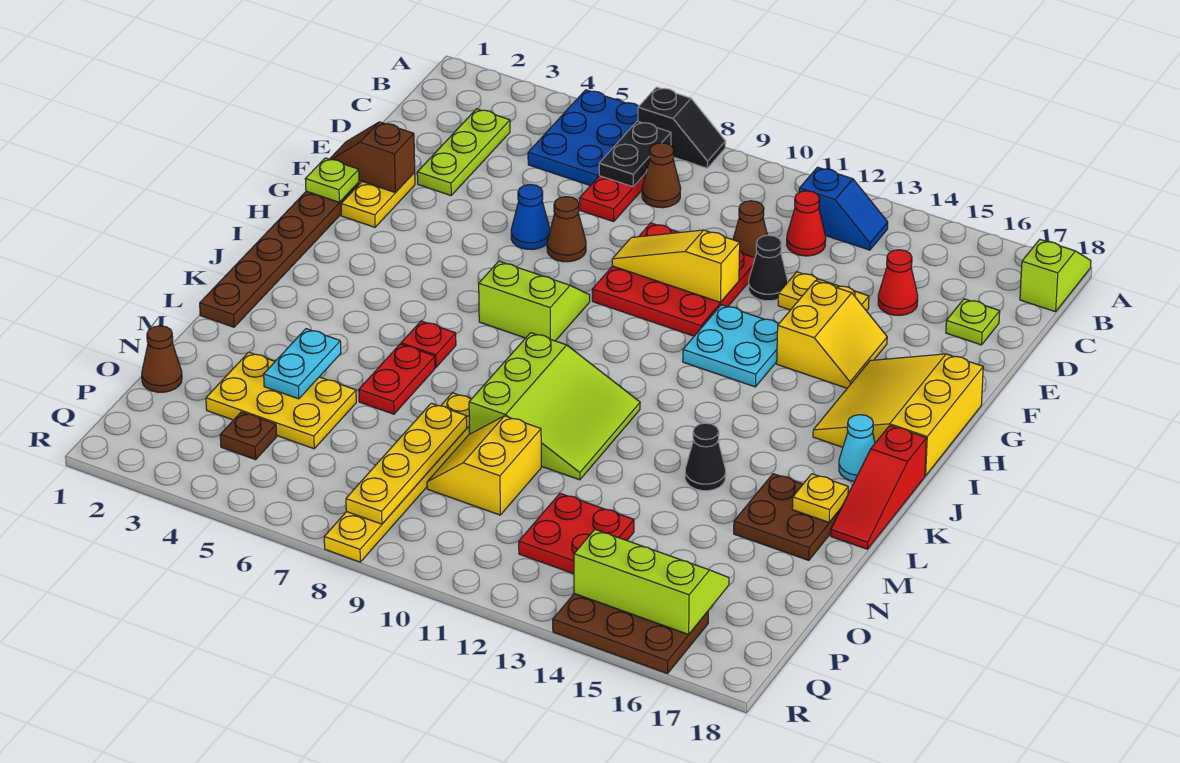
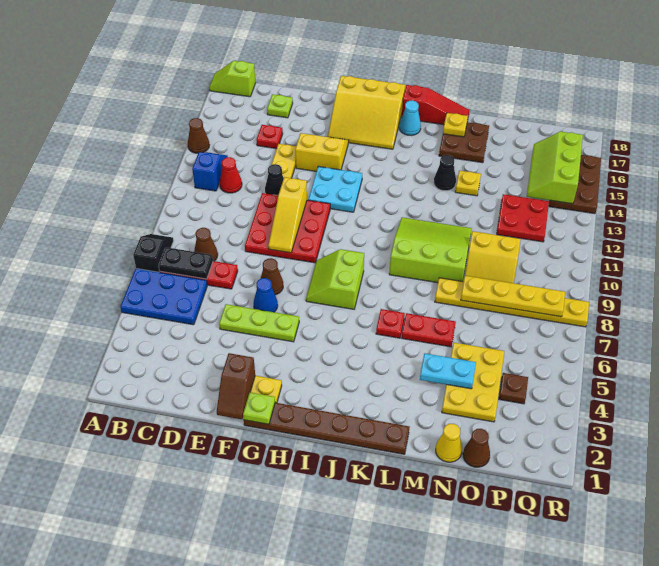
lime 1x3 plate [417,109,510,195] -> lime 1x3 plate moved to [219,304,299,342]
brown 1x1 cone [733,201,767,258] -> brown 1x1 cone moved to [188,118,209,153]
red 1x1 cone [878,250,918,315] -> red 1x1 plate [257,125,283,149]
none -> yellow 1x1 plate [455,170,481,196]
none -> yellow 1x1 cone [436,424,462,462]

